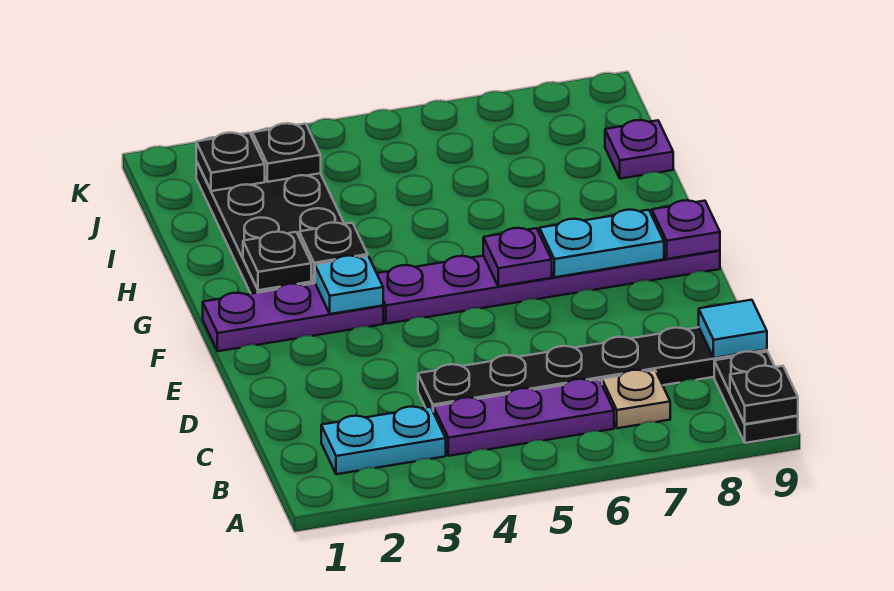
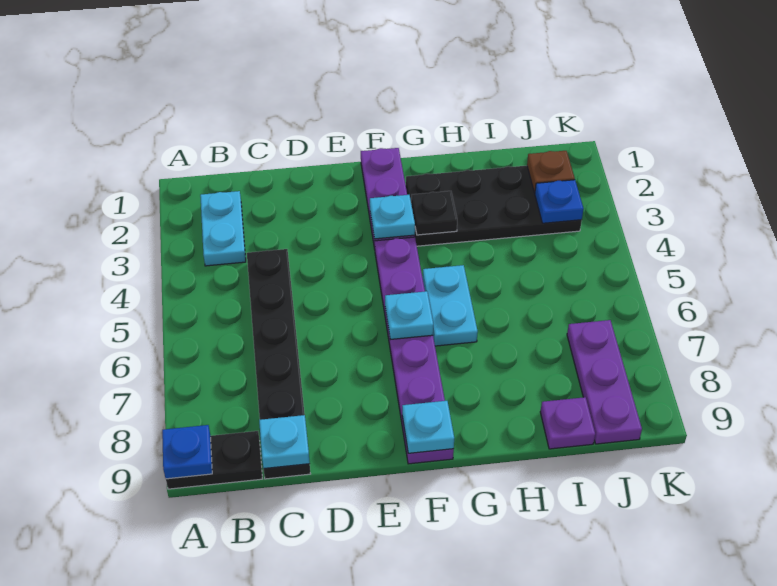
black 1x1 plate [730,366,798,424] -> blue 1x1 plate [162,425,212,479]
purple 1x3 plate [433,379,614,456] -> purple 1x3 plate moved to [567,320,642,444]
tan 1x1 plate [602,370,670,428] -> none
cyan 1x1 tile [699,300,767,358] -> cyan 1x1 plate [259,415,310,469]
purple 1x1 plate [483,228,552,287] -> cyan 1x1 plate [385,291,433,340]
cyan 1x2 plate [539,210,664,277] -> cyan 1x2 plate moved to [423,265,478,346]
purple 1x1 plate [652,200,720,259] -> cyan 1x1 plate [402,401,454,453]
black 1x1 plate [243,232,311,290] -> none
black 1x1 plate [196,133,265,191] -> brown 1x1 plate [527,151,575,193]
black 1x1 plate [252,123,321,182] -> blue 1x1 plate [535,180,583,223]

